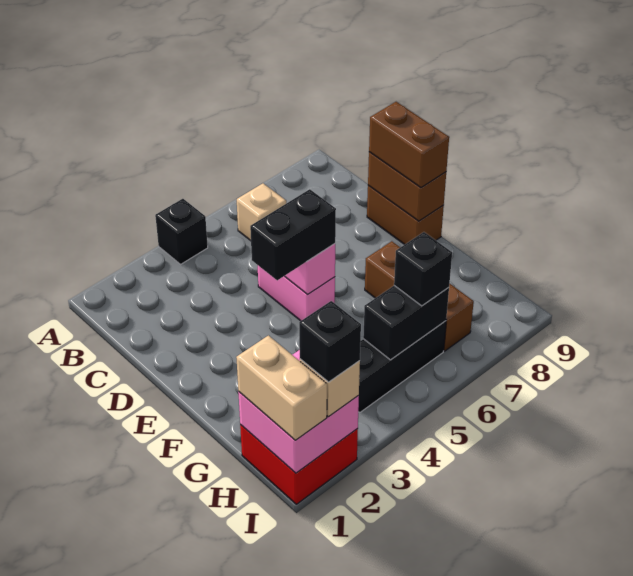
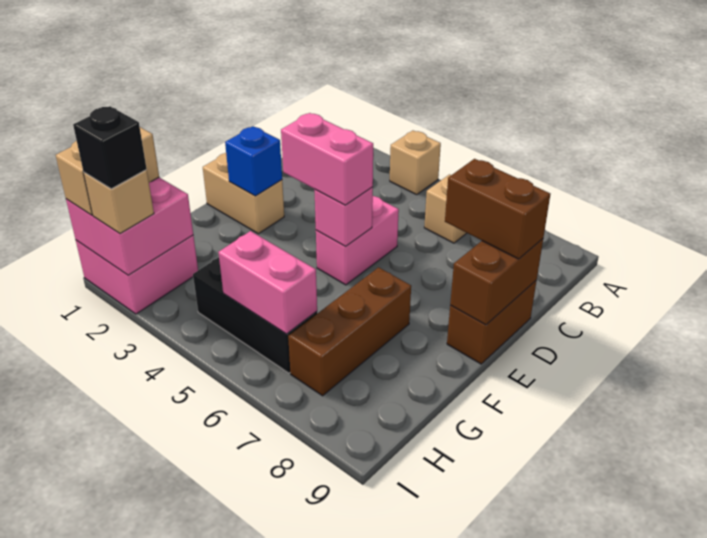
black 1x1 brick [155,199,208,264] -> tan 1x1 brick [390,131,441,195]
brown 1x2 brick [369,102,449,188] -> brown 1x2 brick turned to [445,159,550,259]
none -> tan 1x2 brick [203,153,284,234]
none -> blue 1x1 brick [225,126,282,196]
black 1x2 brick [250,189,336,280] -> pink 1x2 brick [281,113,373,205]
red 2x2 brick [240,425,358,504] -> pink 2x2 brick [76,235,198,314]
black 1x2 brick [363,286,449,360] -> pink 1x2 brick [218,231,317,334]
black 1x1 brick [394,232,452,306] -> none

